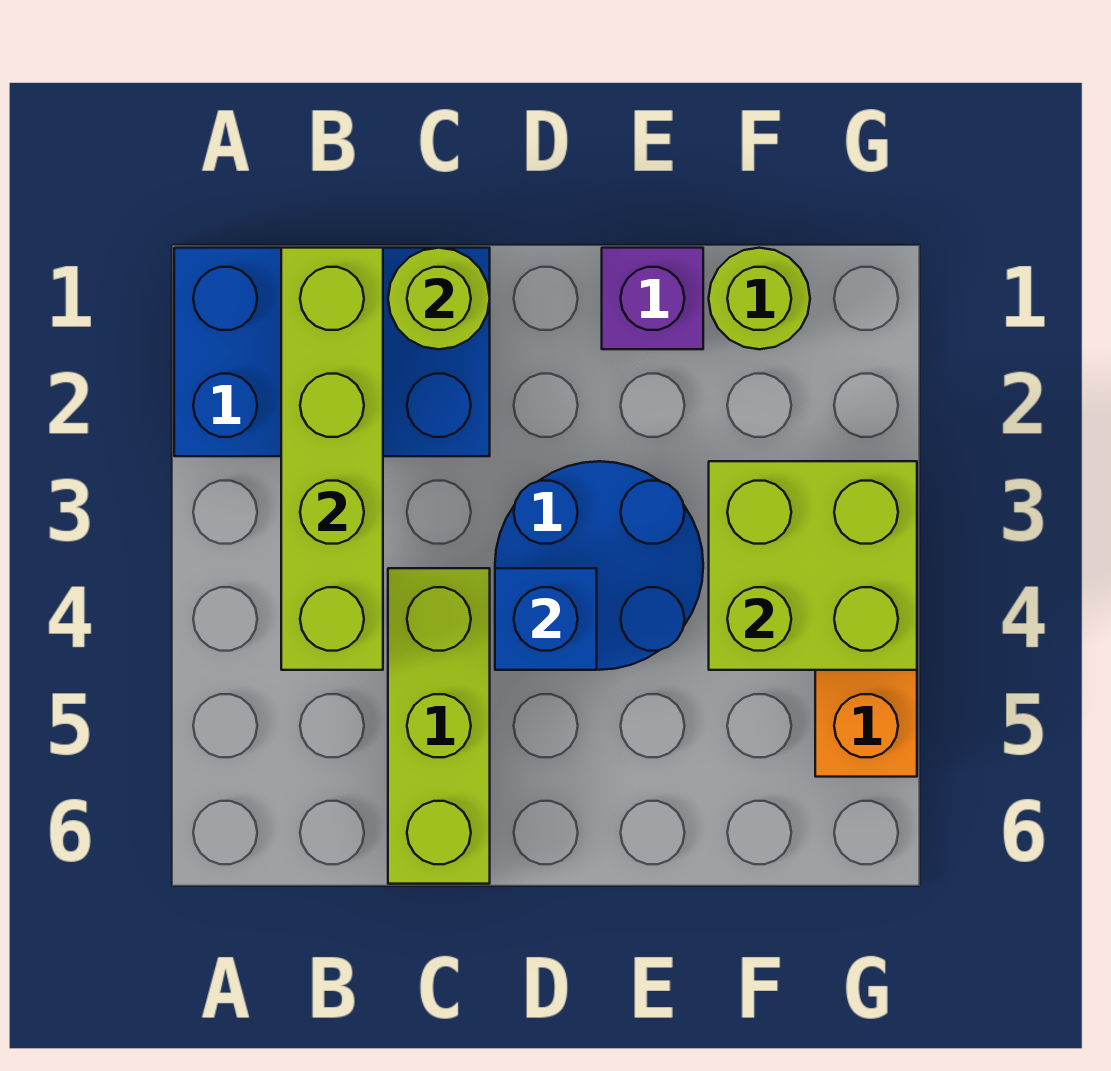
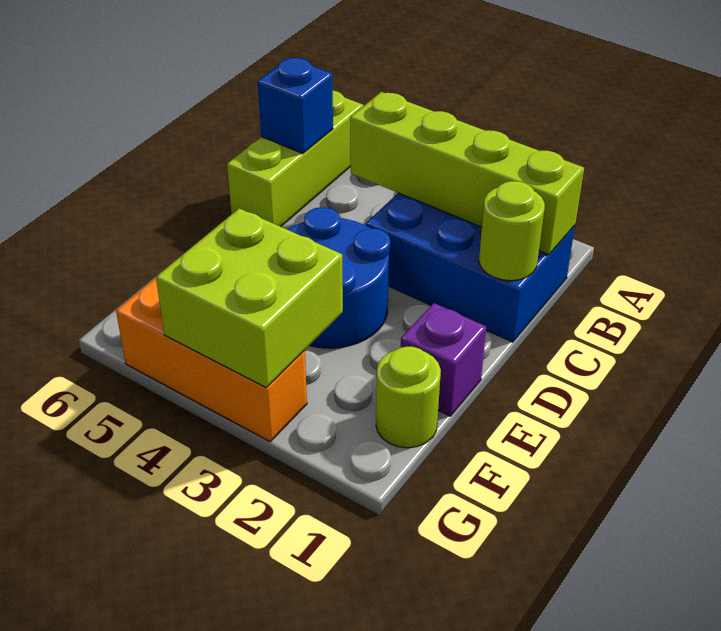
blue 2x3 brick [174,248,490,456] -> blue 2x3 brick turned to [366,193,575,342]
lime 1x3 brick [388,568,490,884] -> lime 1x3 brick turned to [227,91,363,227]
blue 1x1 brick [495,568,597,670] -> blue 1x1 brick moved to [258,58,333,154]

